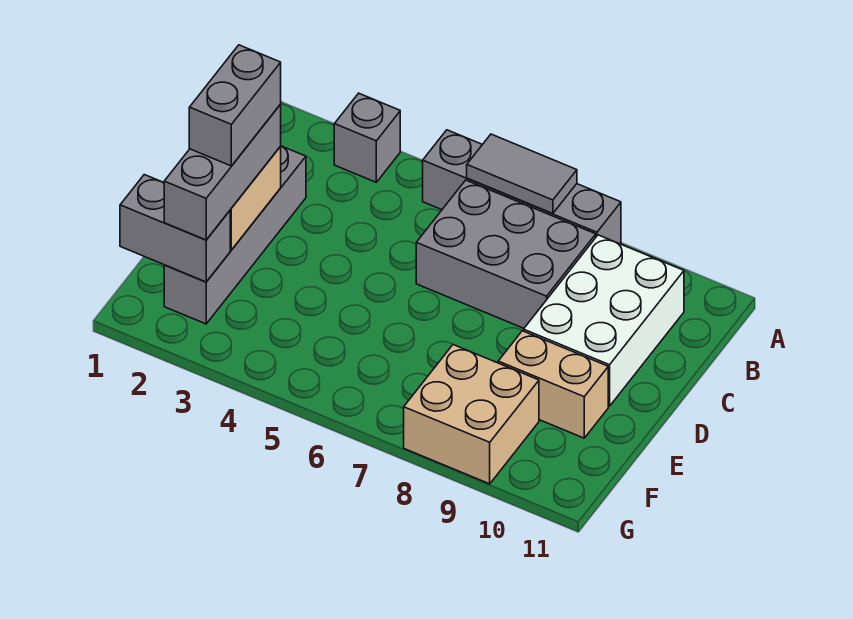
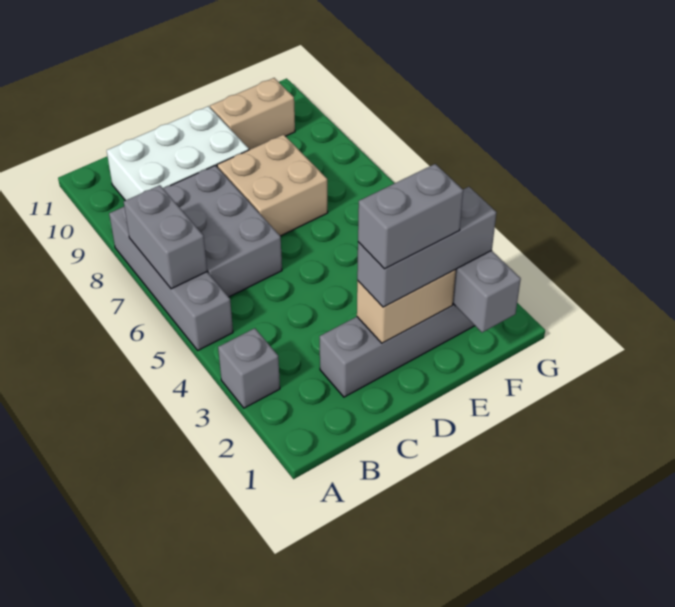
grey 1x2 tile [467,134,577,214] -> grey 1x2 brick [124,185,207,289]
tan 1x2 brick [498,331,608,438] -> tan 1x2 brick turned to [210,78,295,150]
tan 2x2 brick [404,345,539,484] -> tan 2x2 brick moved to [217,135,328,236]

